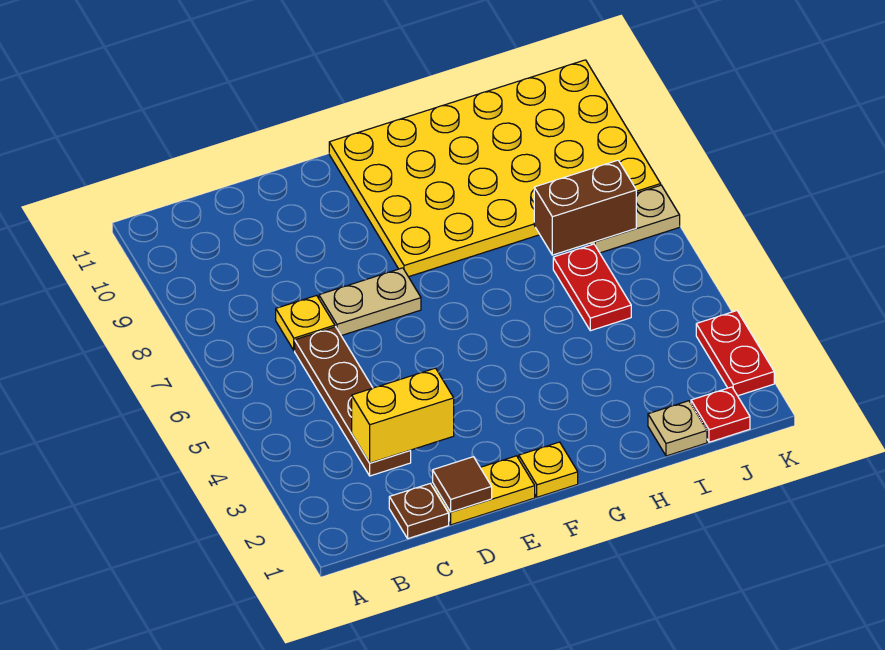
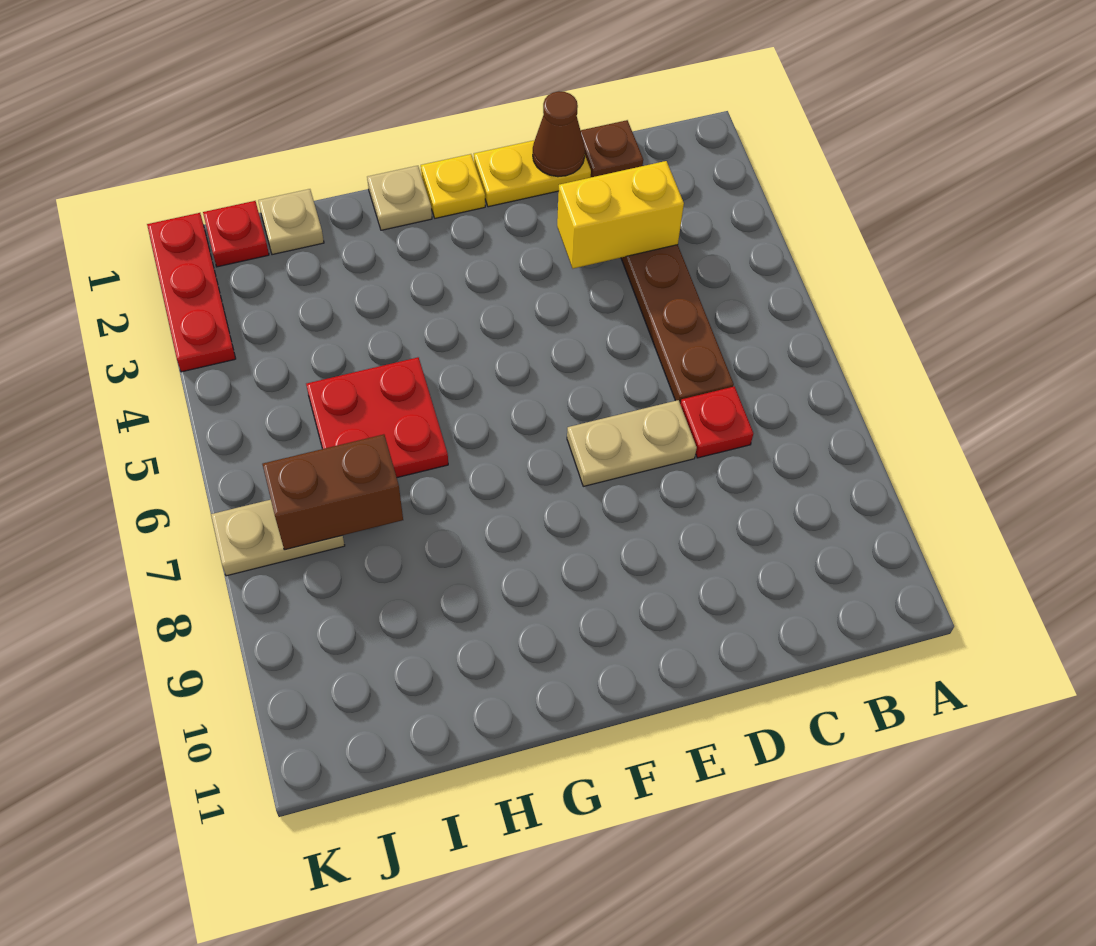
yellow 1x1 plate [276,295,335,351] -> red 1x1 plate [680,386,753,458]
brown 1x1 tile [433,457,492,512] -> brown 1x1 cone [533,91,585,177]
yellow 4x6 plate [329,60,661,277] -> none
none -> tan 1x1 plate [367,166,432,230]
red 1x2 plate [553,244,631,331] -> red 2x2 plate [306,357,448,478]
red 1x2 plate [696,311,774,396] -> red 1x3 plate [147,213,236,372]

